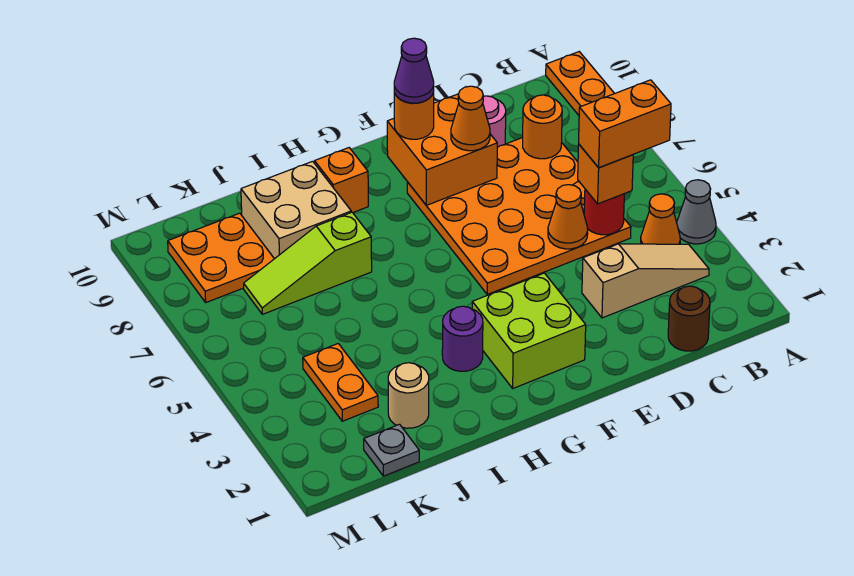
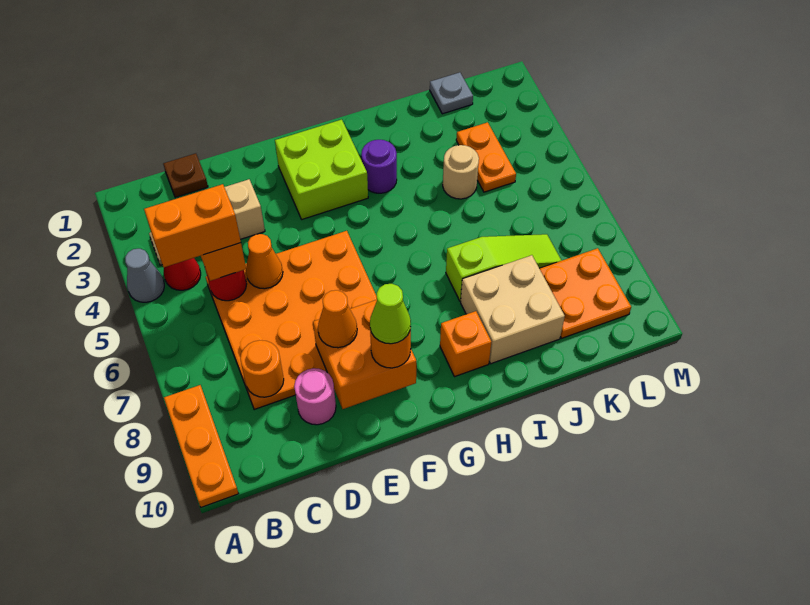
orange 1x1 cone [641,194,680,244] -> red 1x1 cone [164,258,201,290]
brown 1x1 round brick [668,286,710,351] -> brown 1x1 plate [163,153,208,197]
purple 1x1 cone [394,38,434,103] -> lime 1x1 cone [370,284,411,344]
tan 1x1 round brick [388,363,429,428] -> tan 1x1 round brick moved to [443,145,479,199]

